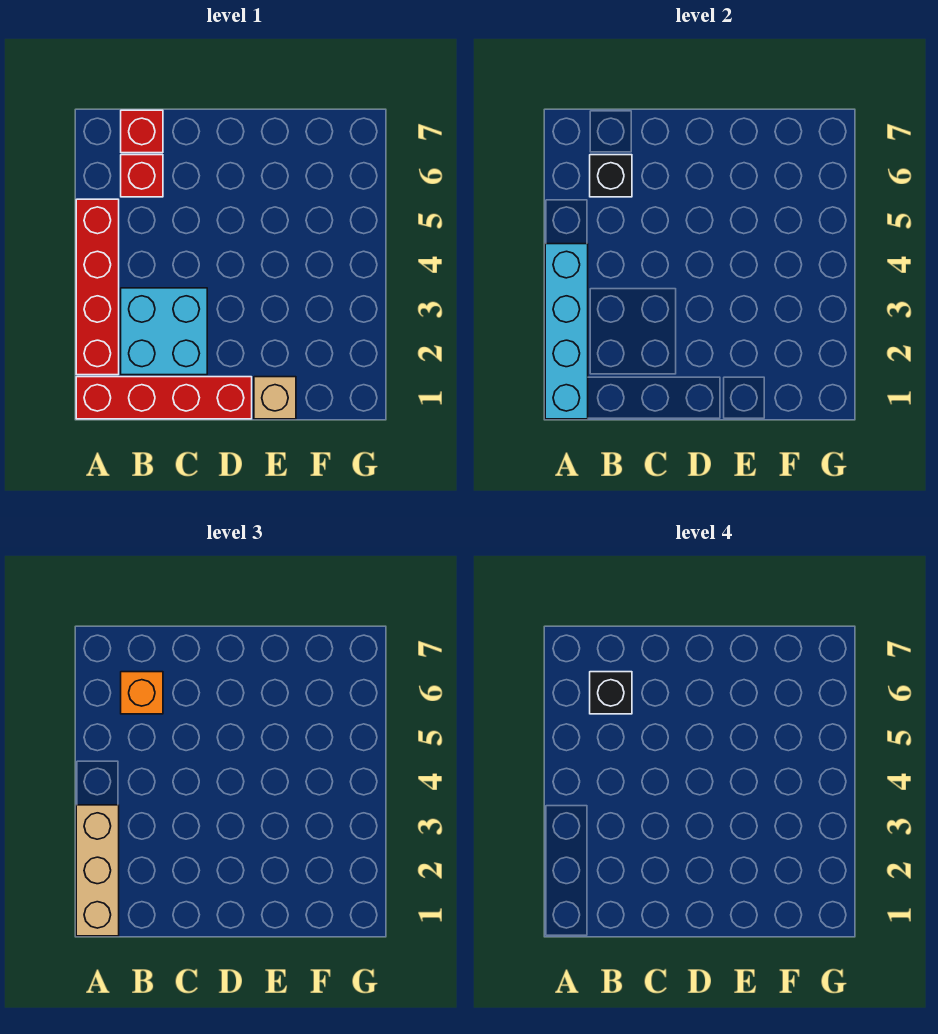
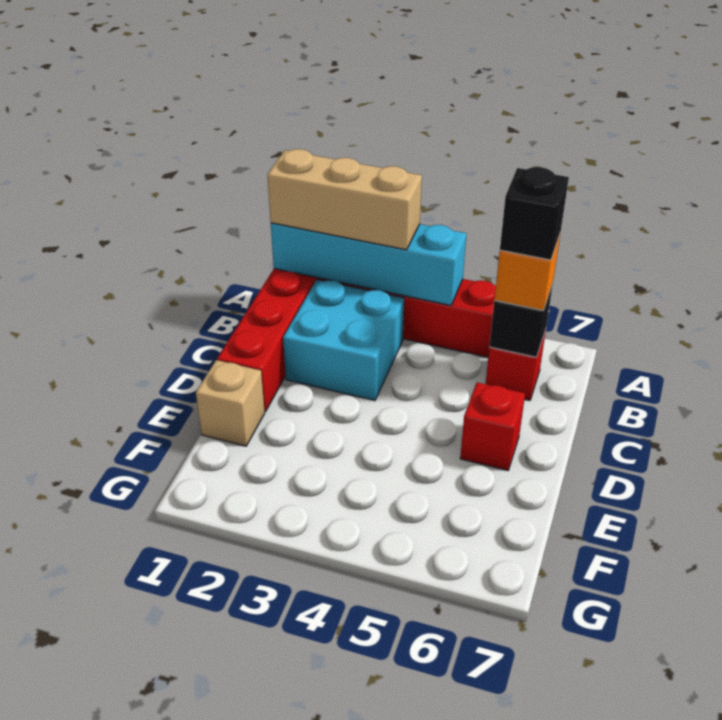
red 1x1 brick [121,110,163,153] -> red 1x1 brick moved to [460,382,525,470]

